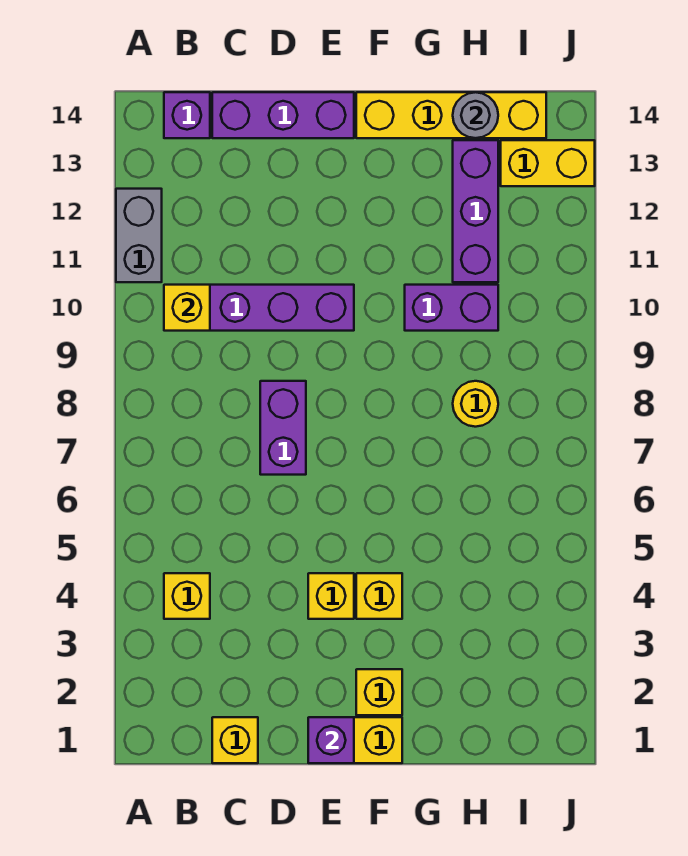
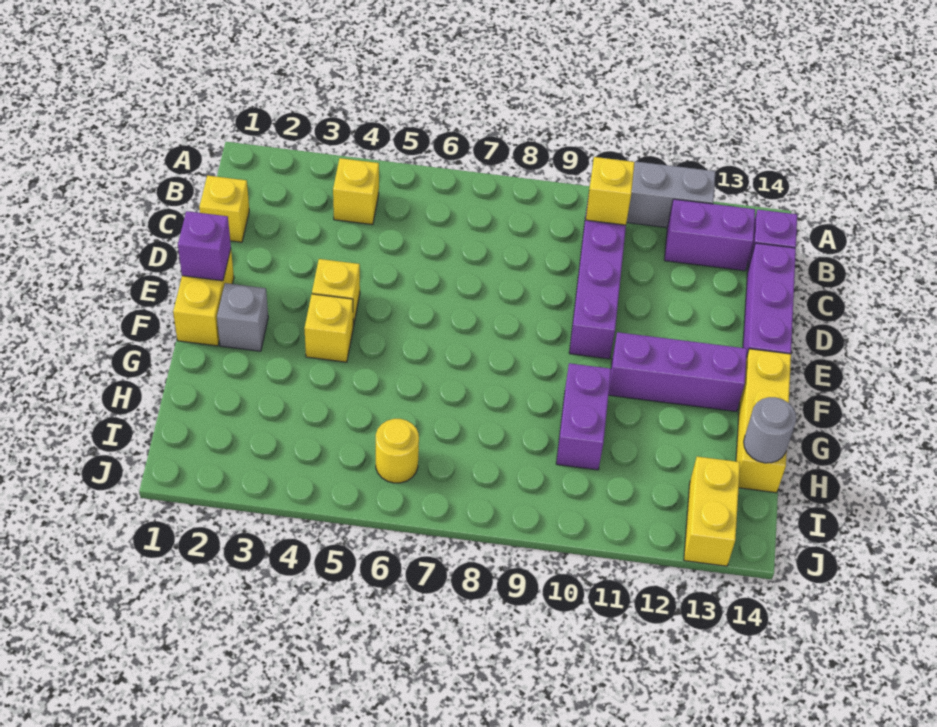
purple 1x2 brick [260,381,306,475] -> purple 1x2 brick moved to [664,199,755,271]
yellow 1x1 brick [356,669,402,715] -> grey 1x1 brick [217,283,268,351]
yellow 1x4 brick [356,92,546,138] -> yellow 1x3 brick [736,349,791,493]
yellow 1x1 round brick [453,381,498,427] -> yellow 1x1 round brick moved to [376,419,419,483]
purple 1x3 brick [453,140,498,282] -> purple 1x3 brick moved to [608,332,747,412]

